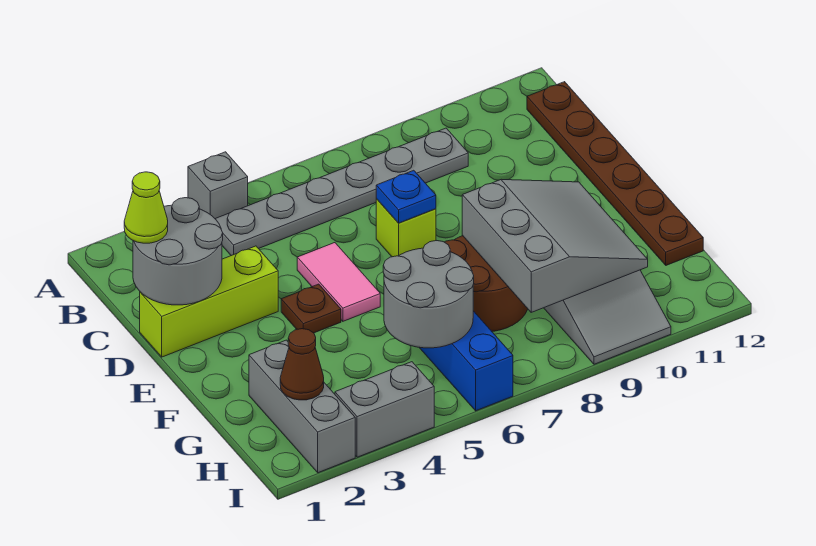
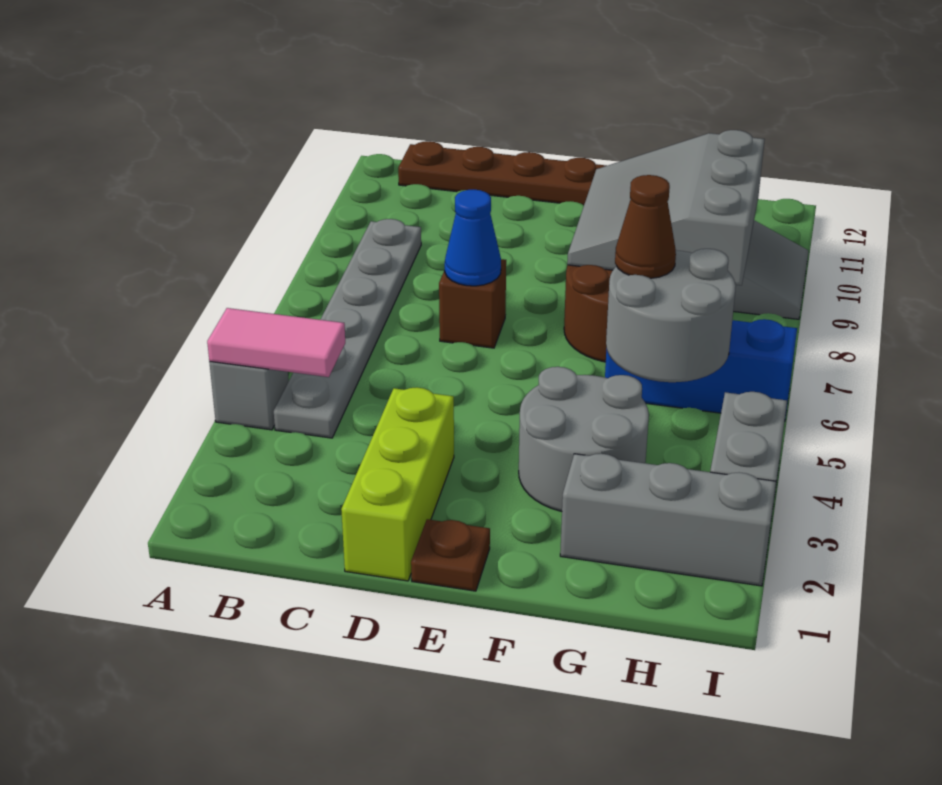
grey 2x2 round brick [133,198,223,305] -> grey 2x2 round brick moved to [519,367,649,511]
lime 1x1 cone [124,172,168,243] -> none
pink 1x2 tile [297,243,380,321] -> pink 1x2 tile moved to [207,308,345,377]
lime 1x1 brick [376,199,436,257] -> brown 1x1 brick [439,259,506,348]
blue 1x1 plate [376,170,436,223] -> blue 1x1 cone [444,189,501,286]
brown 1x1 plate [281,284,341,333] -> brown 1x1 plate moved to [411,519,490,591]
grey 3x3 slope [462,179,648,312] -> grey 3x3 slope turned to [567,130,765,285]
brown 1x1 cone [280,329,324,400] -> brown 1x1 cone moved to [615,175,676,278]

